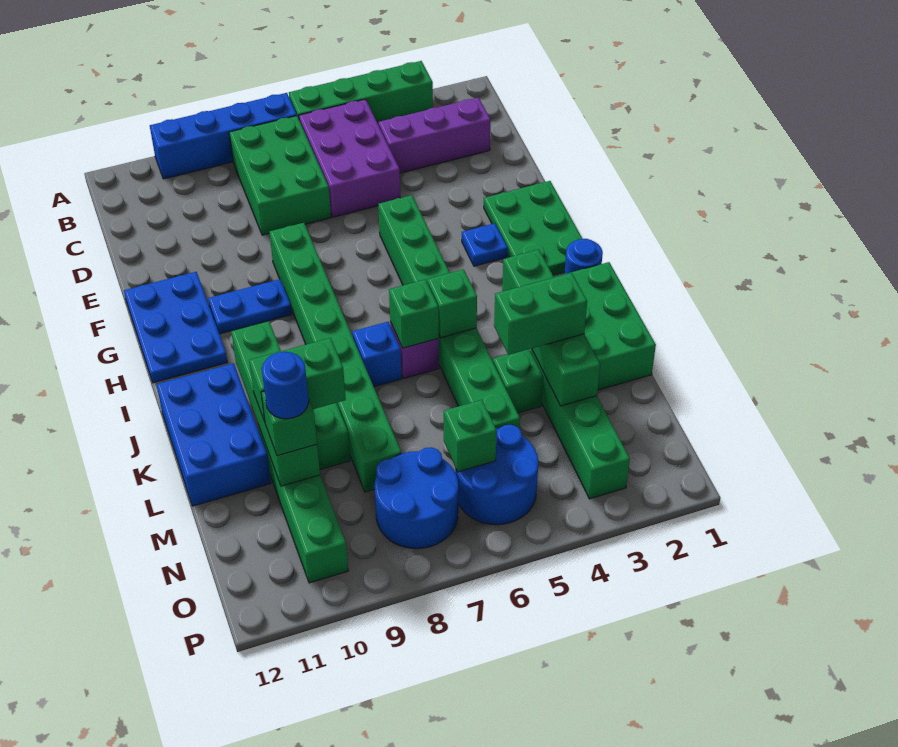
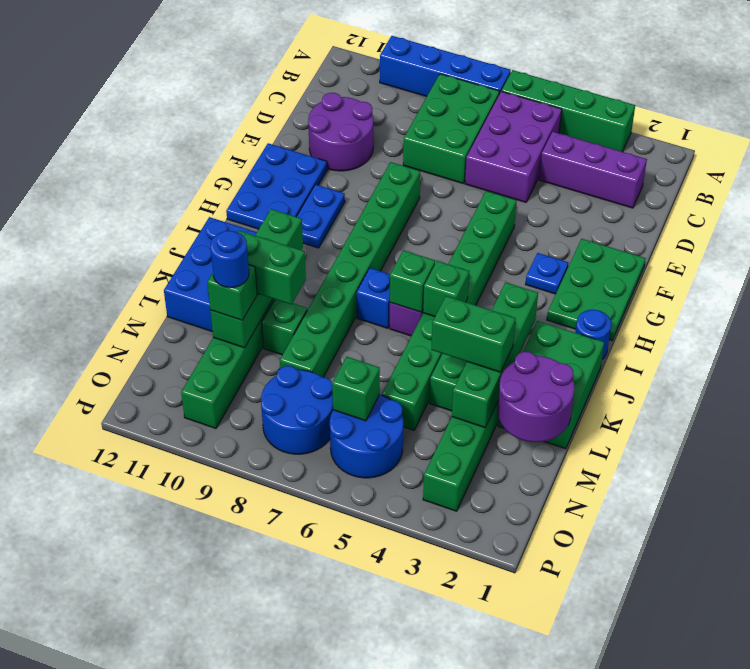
none -> purple 2x2 round brick [308,93,373,171]
blue 1x2 plate [208,279,292,334] -> blue 1x2 plate turned to [296,184,345,248]
none -> purple 2x2 round brick [498,352,575,442]

